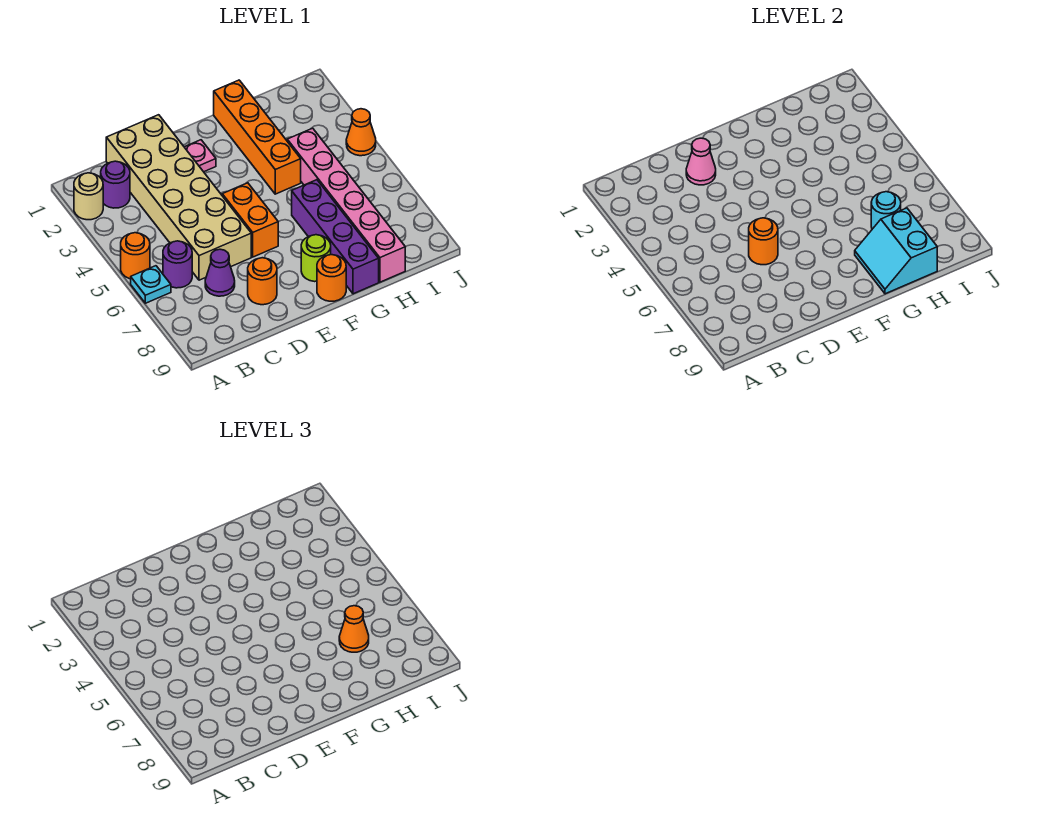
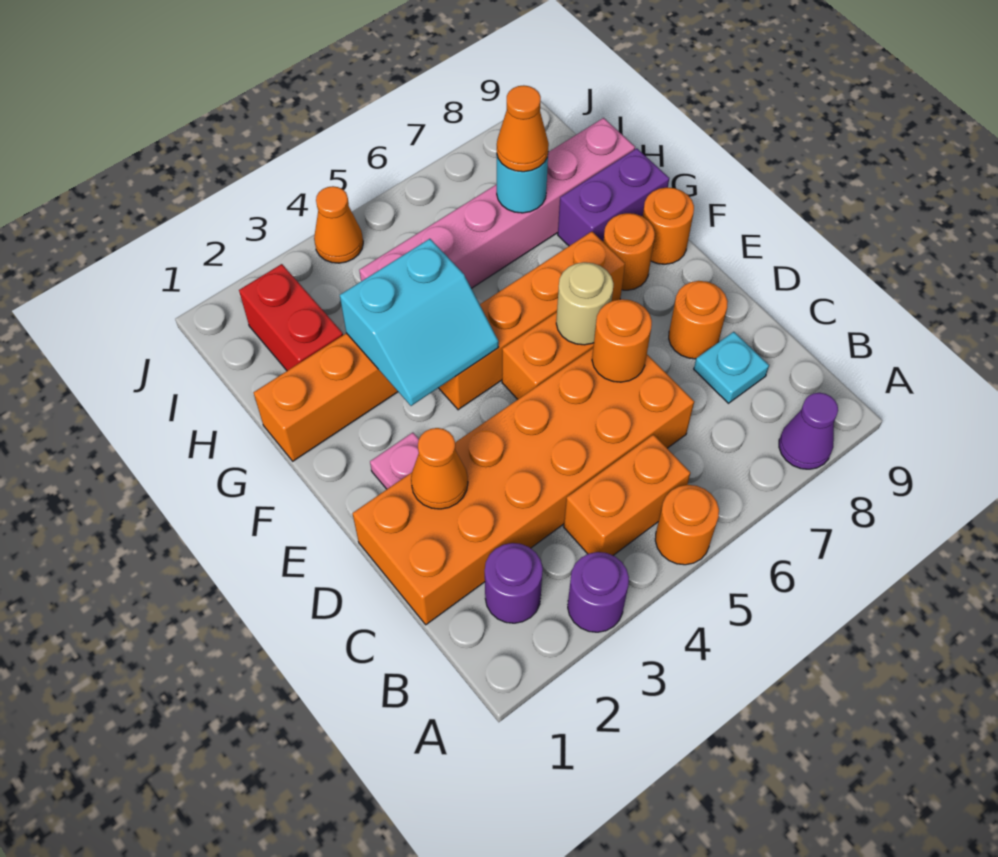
tan 1x1 round brick [74,173,103,220] -> tan 1x1 round brick moved to [556,262,614,345]
cyan 1x1 plate [131,266,171,303] -> cyan 1x1 plate moved to [694,332,769,403]
none -> orange 1x2 brick [564,435,690,555]
purple 1x1 round brick [163,241,192,288] -> purple 1x1 round brick moved to [568,552,629,632]
tan 2x6 brick [106,115,251,280] -> orange 2x6 brick [353,348,694,625]
purple 1x1 cone [205,249,235,296] -> purple 1x1 cone moved to [779,393,838,469]
pink 1x1 cone [686,138,716,185] -> orange 1x1 cone [411,428,468,509]
none -> orange 1x4 brick [439,232,625,410]
lime 1x1 round brick [301,235,331,282] -> orange 1x1 round brick [603,213,655,290]
purple 1x4 brick [292,180,379,294] -> purple 1x2 brick [558,148,669,246]
cyan 2x2 slope [855,208,937,294] -> cyan 2x2 slope moved to [340,239,499,406]
none -> red 1x2 brick [239,264,343,371]

